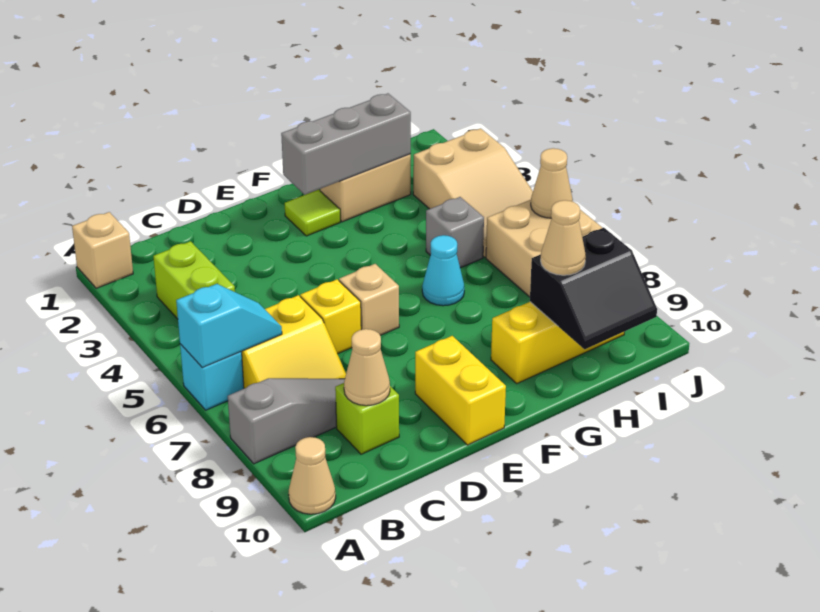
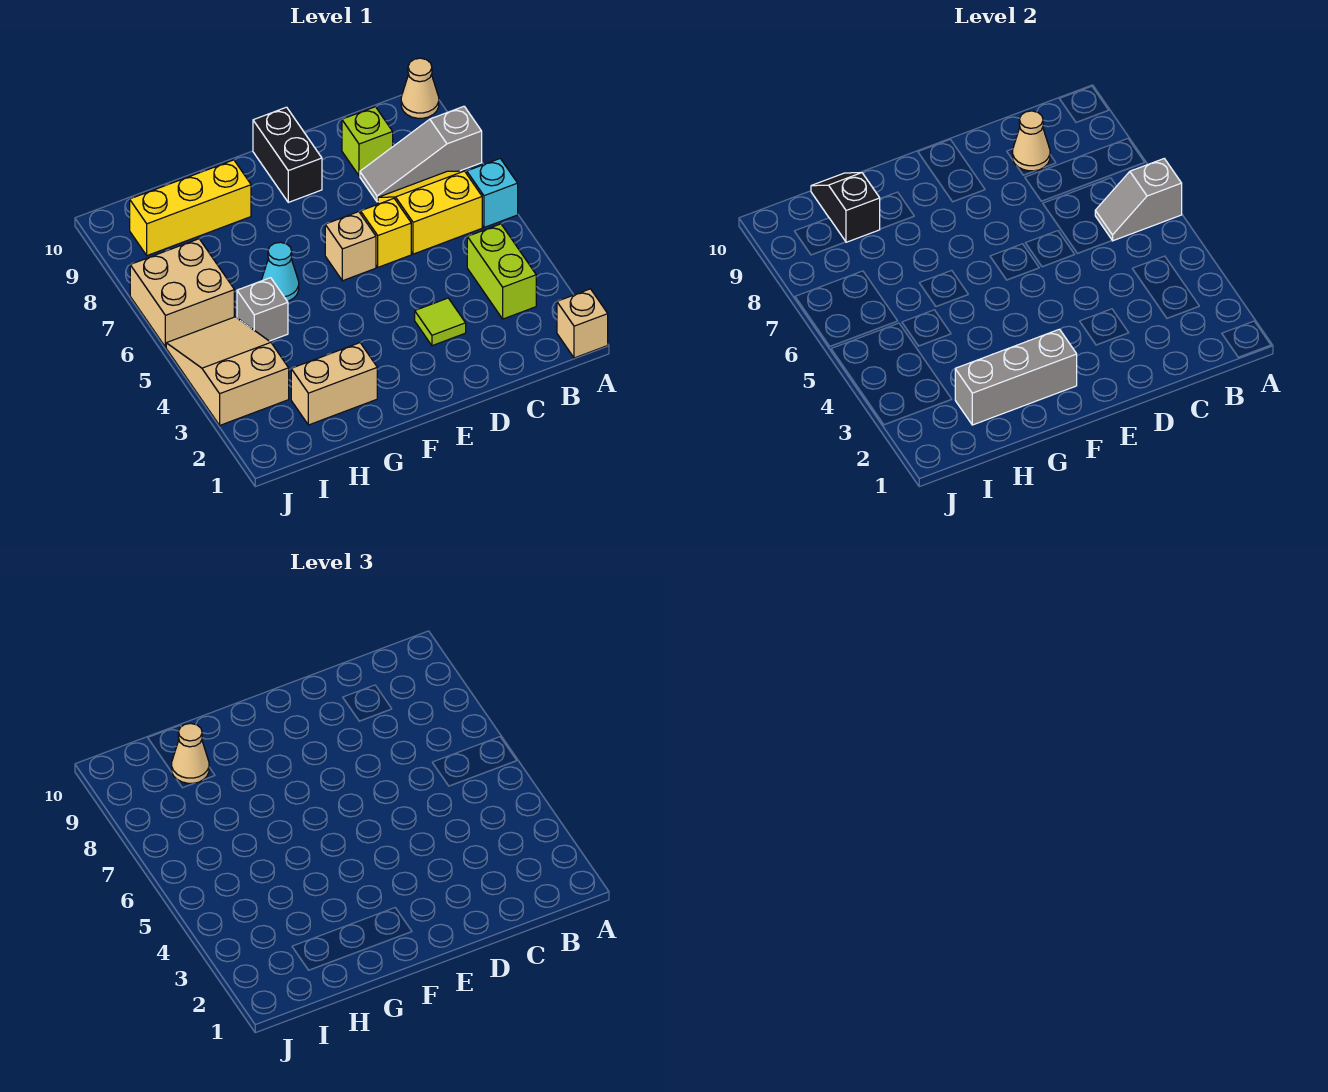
cyan 1x2 slope [176,284,282,368] -> grey 1x2 slope [1095,159,1182,241]
yellow 1x2 brick [415,336,506,445] -> black 1x2 brick [253,107,322,202]
lime 1x1 tile [285,190,340,236] -> lime 1x1 tile moved to [415,298,466,346]
black 2x2 slope [530,228,657,349] -> black 1x2 slope [811,173,880,242]
tan 1x1 cone [531,148,573,218] -> none

